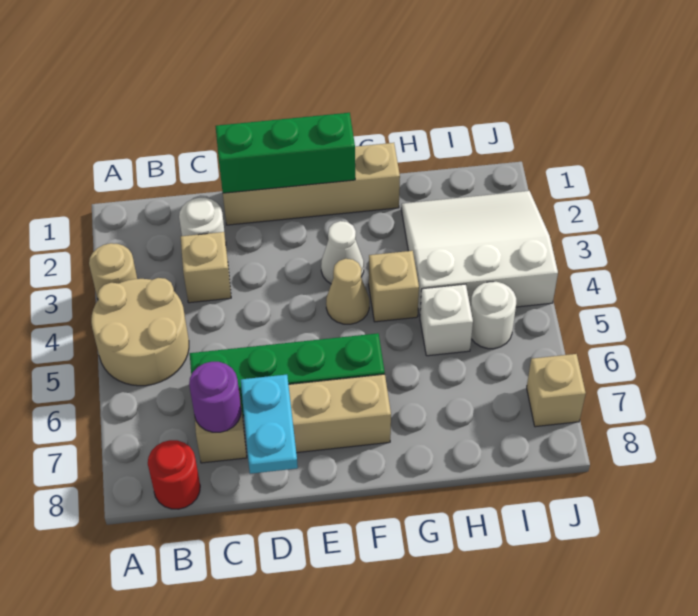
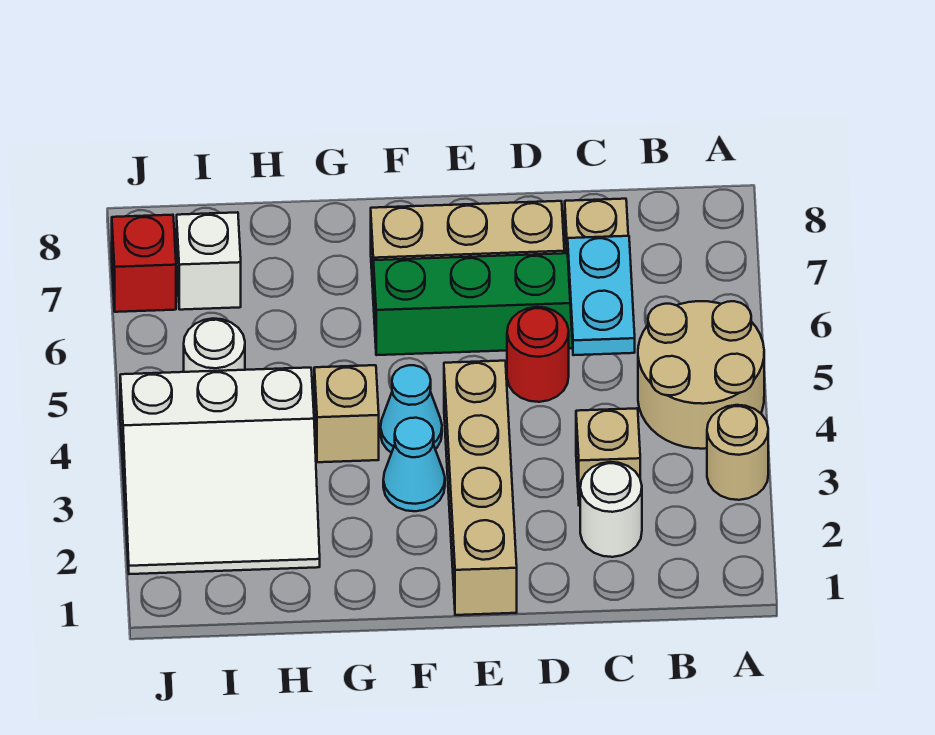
red 1x1 round brick [148,440,200,509] -> red 1x1 round brick moved to [507,307,569,402]
purple 1x1 round brick [189,362,241,432] -> none
tan 1x4 brick [223,143,400,225] -> tan 1x4 brick turned to [444,361,517,615]
green 1x3 brick [216,113,355,193] -> none
cyan 1x2 plate [241,375,298,474] -> cyan 1x2 plate moved to [567,236,635,355]
white 1x1 cone [321,221,364,284] -> cyan 1x1 cone [383,418,445,511]
tan 1x1 cone [326,259,369,324] -> cyan 1x1 cone [381,365,442,453]
white 1x1 brick [420,284,473,356] -> white 1x1 brick moved to [177,212,241,310]
tan 1x1 brick [527,354,586,427] -> red 1x1 brick [112,215,176,312]

